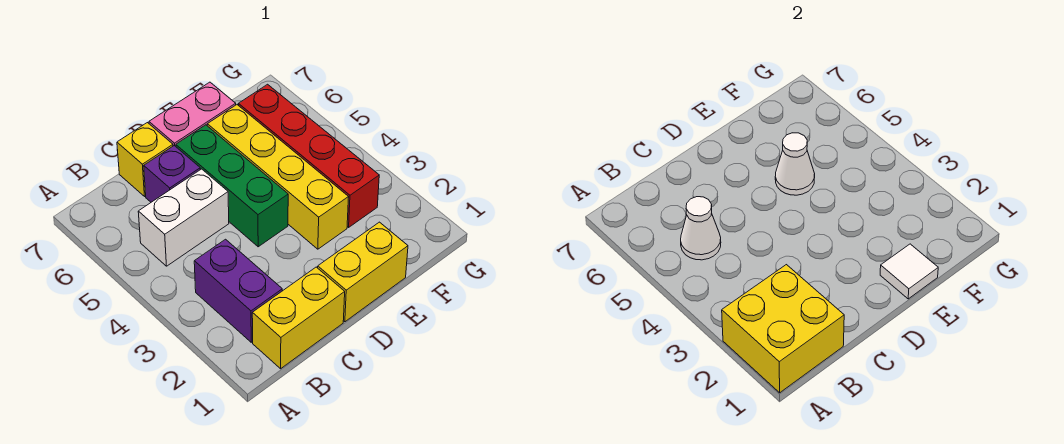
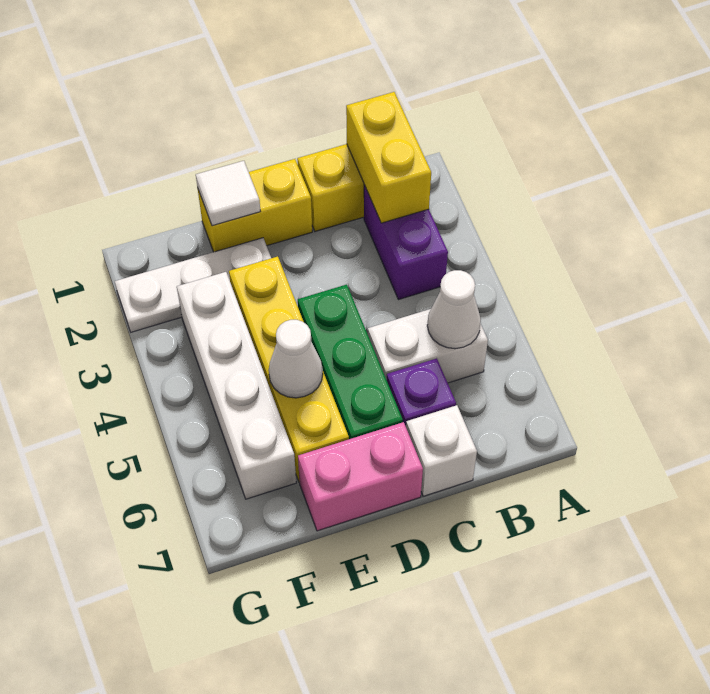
yellow 2x2 brick [722,265,844,393] -> yellow 1x2 brick [346,92,431,223]
yellow 1x1 brick [117,123,173,196] -> white 1x1 brick [406,405,477,496]
none -> white 1x3 plate [115,238,271,332]
red 1x4 brick [239,84,379,227] -> white 1x4 brick [177,272,296,499]

